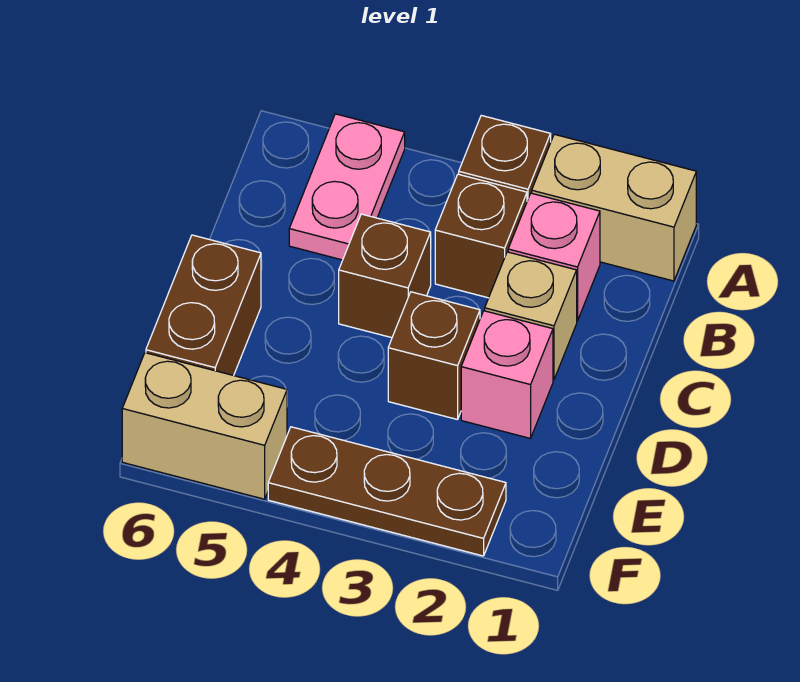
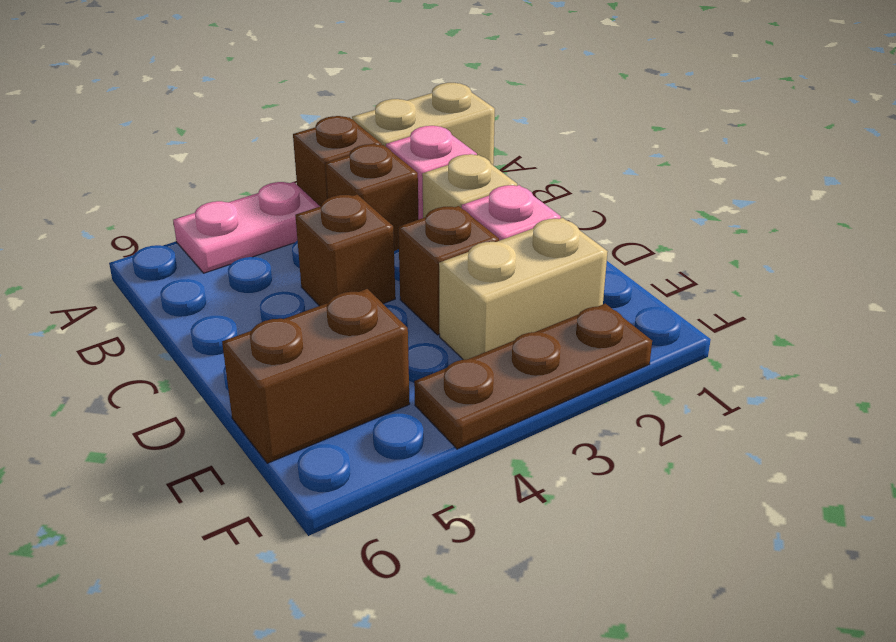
pink 1x2 plate [289,114,405,260] -> pink 1x2 plate turned to [173,182,320,273]
brown 1x2 brick [146,235,261,376] -> brown 1x2 brick turned to [222,289,410,463]
tan 1x2 brick [122,353,287,499] -> tan 1x2 brick moved to [439,218,608,360]

